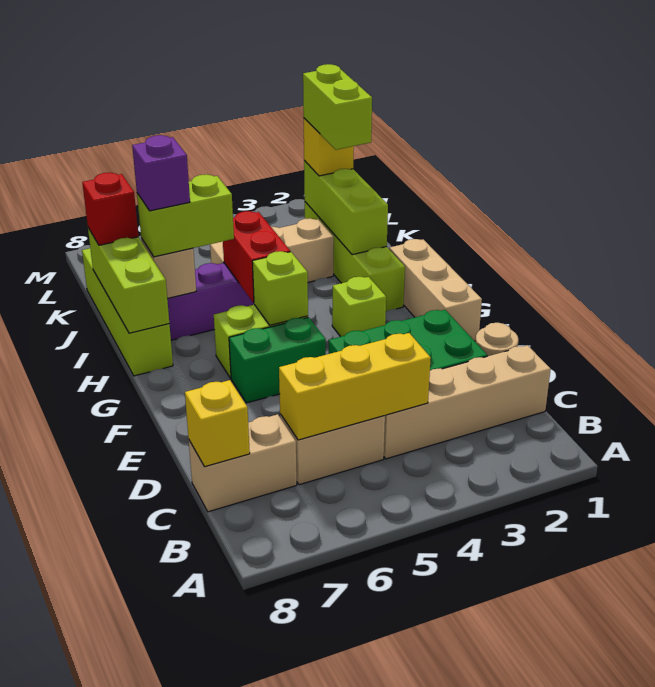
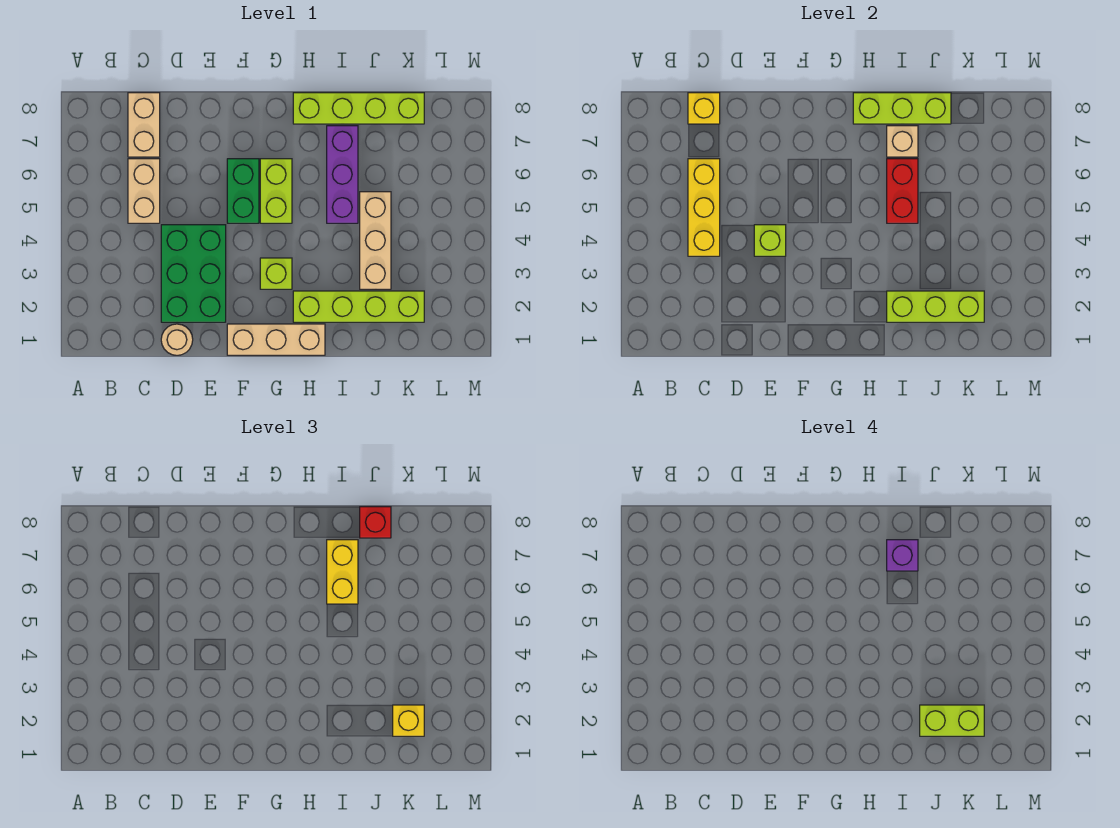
tan 1x4 brick [384,345,551,459] -> none
lime 1x1 brick [252,251,308,325] -> lime 1x1 brick moved to [754,225,786,256]
red 1x2 brick [223,211,290,303] -> red 1x2 brick turned to [887,159,918,223]
lime 1x2 brick [137,174,234,257] -> yellow 1x2 brick [327,540,358,604]

